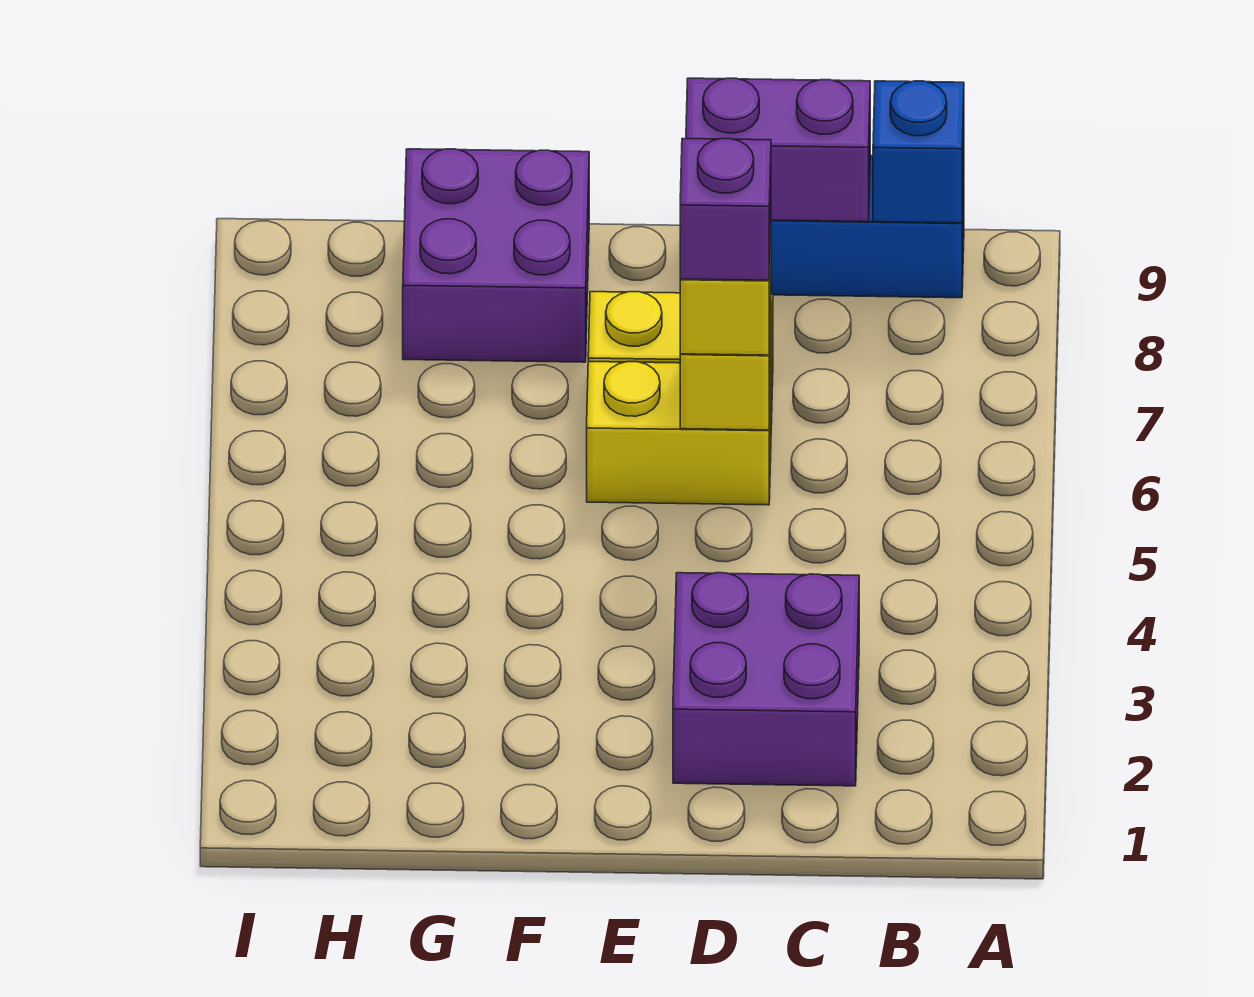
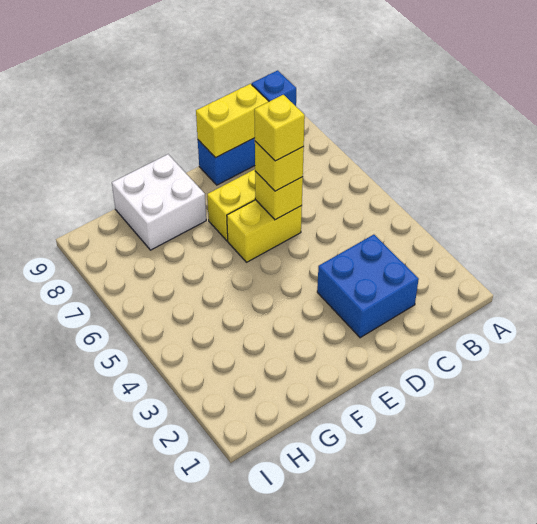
purple 2x2 brick [673,573,859,786] -> blue 2x2 brick [317,235,419,338]
purple 1x2 brick [686,78,870,222] -> yellow 1x2 brick [196,84,269,158]
purple 1x1 brick [680,138,771,280] -> yellow 1x1 brick [254,95,305,161]
purple 2x2 brick [403,149,589,362] -> white 2x2 brick [112,154,206,250]

